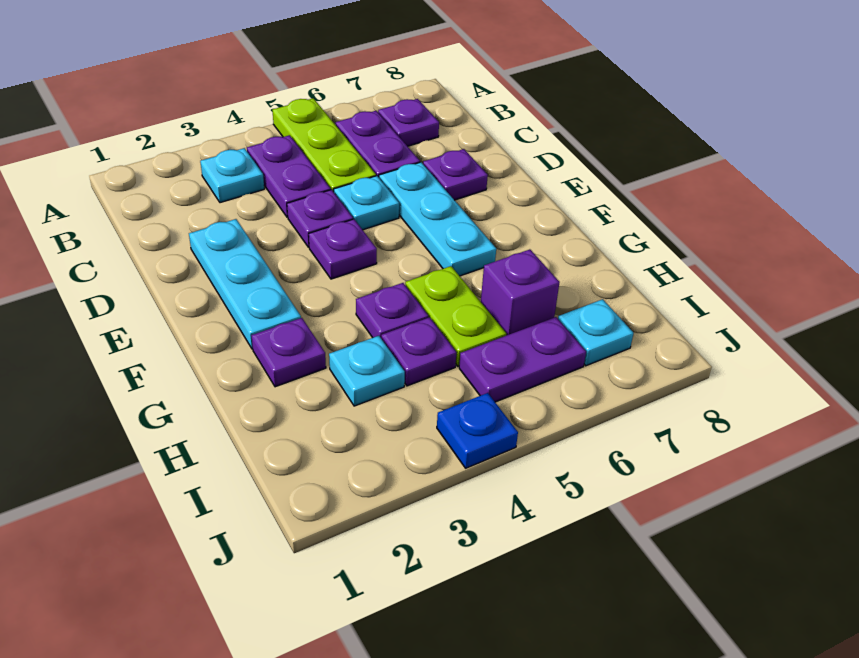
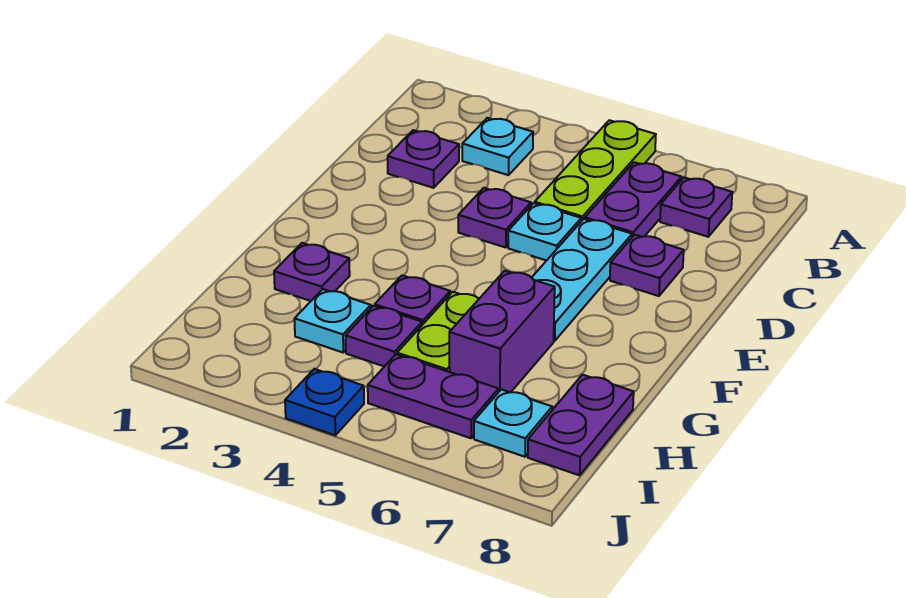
purple 1x2 plate [247,135,331,217] -> purple 1x2 plate moved to [528,375,634,475]
cyan 1x3 plate [189,219,301,349] -> none
purple 1x1 plate [309,219,377,279] -> purple 1x1 plate moved to [388,130,459,188]
purple 1x1 brick [481,249,560,335] -> purple 1x2 brick [449,271,555,392]

